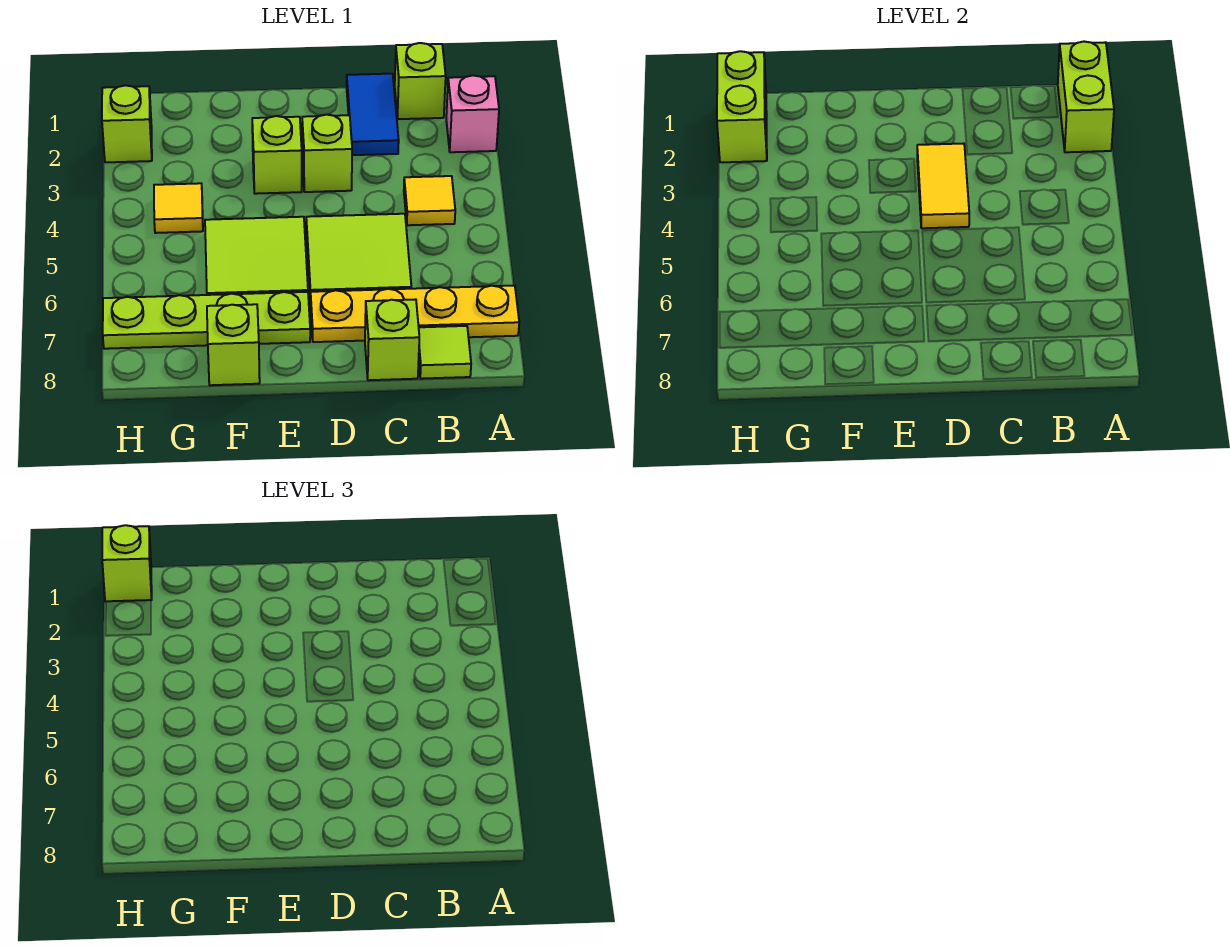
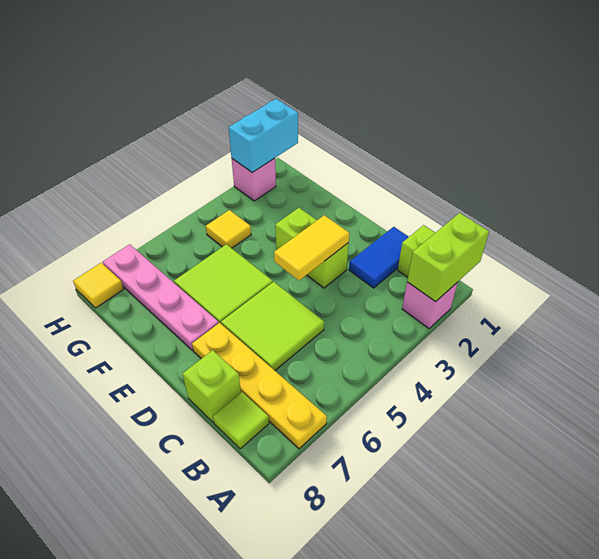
yellow 1x1 tile [404,176,455,225] -> yellow 1x1 tile moved to [73,263,123,308]
lime 1x4 plate [103,292,310,349] -> pink 1x4 plate [103,244,219,350]
lime 1x1 brick [207,304,260,385] -> none
lime 1x2 brick [717,51,767,162] -> cyan 1x2 brick [229,99,298,173]
lime 1x1 brick [102,525,152,602] -> none
lime 1x1 brick [102,85,152,162] -> pink 1x1 brick [232,158,276,201]

